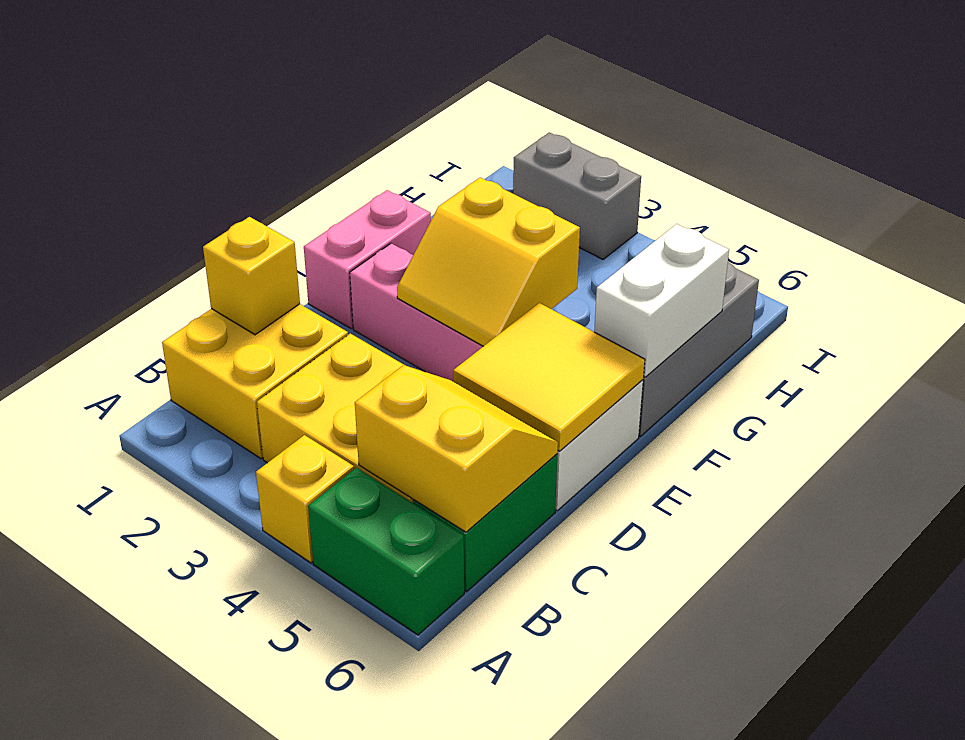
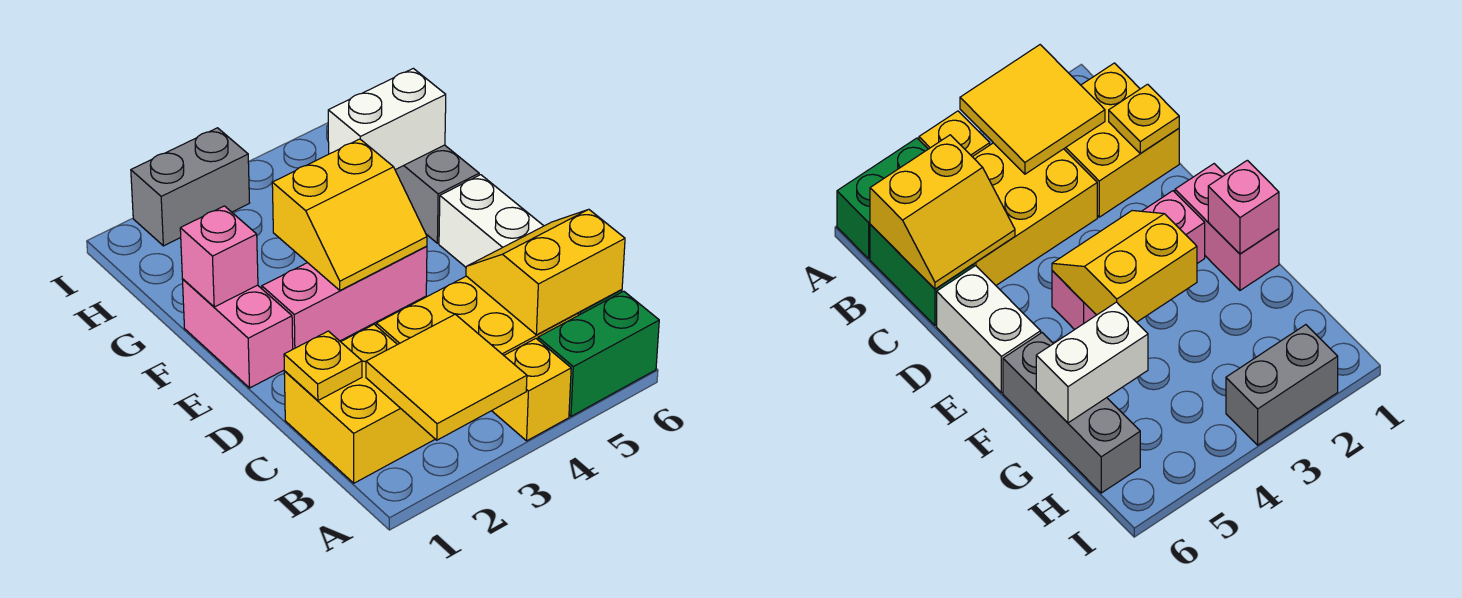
yellow 1x1 brick [203,217,300,335] -> yellow 1x1 plate [284,331,362,400]
yellow 2x2 tile [453,303,645,451] -> yellow 2x2 tile moved to [366,314,527,440]
none -> pink 1x1 brick [180,206,258,307]
white 1x2 brick [594,224,729,377] -> white 1x2 brick turned to [328,68,446,170]

